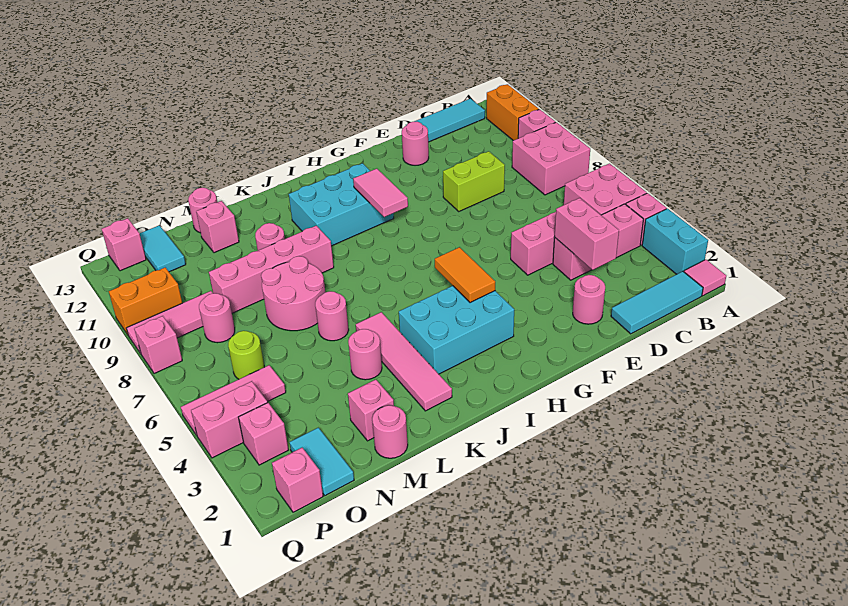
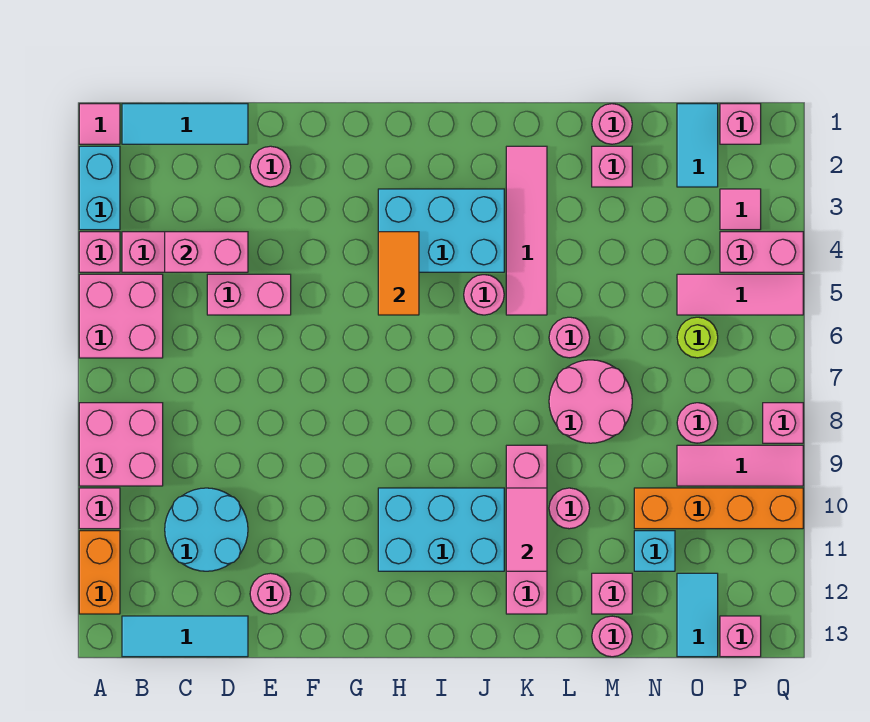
none -> cyan 2x2 round brick [165,488,248,571]
pink 1x2 brick [554,198,619,270] -> pink 1x2 brick turned to [165,232,248,272]
lime 1x2 brick [443,151,505,211] -> none
pink 1x2 tile [353,169,408,217] -> pink 1x2 tile moved to [506,488,547,571]
pink 1x4 brick [209,226,334,313] -> pink 1x4 brick turned to [506,445,547,614]
pink 1x1 round brick [348,329,382,380] -> pink 1x1 round brick moved to [464,275,504,315]
none -> cyan 1x1 brick [634,531,675,571]
pink 1x1 brick [239,403,288,465] -> pink 1x1 tile [720,189,761,230]
orange 1x2 brick [109,268,182,335] -> orange 1x4 brick [634,488,803,529]

